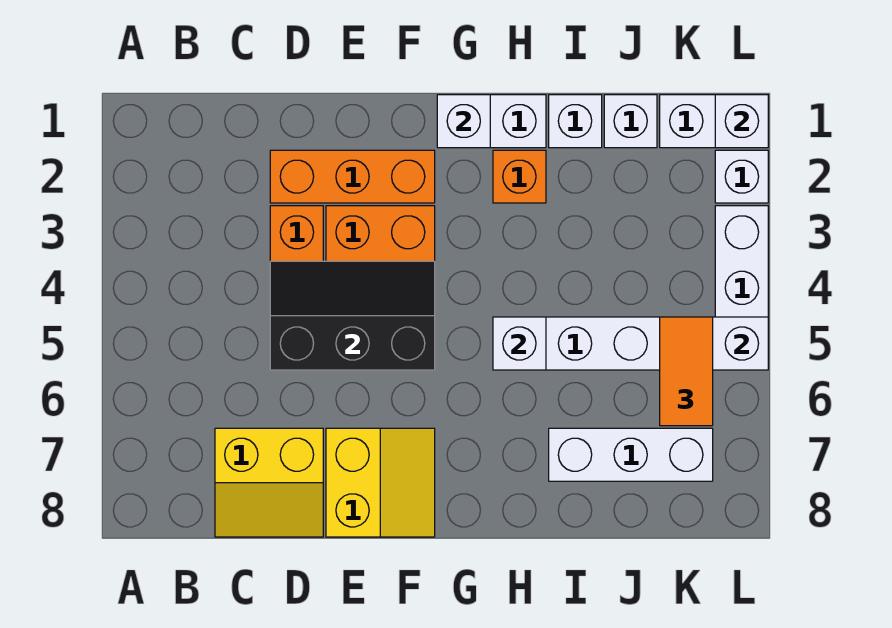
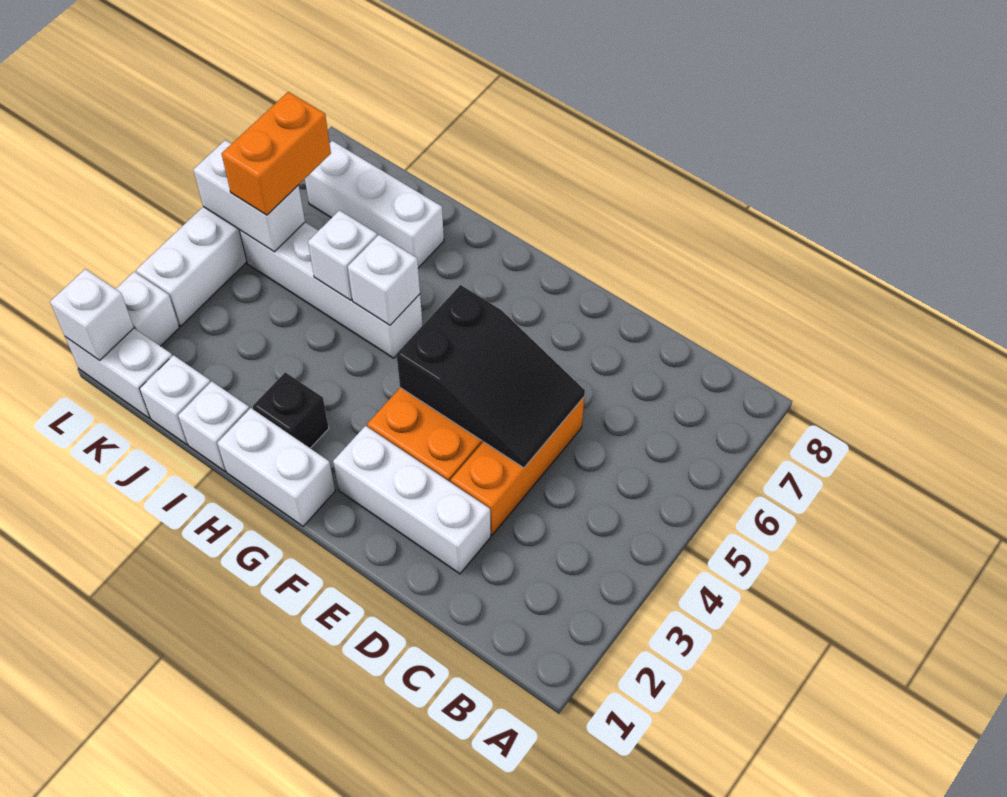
yellow 2x2 slope [215,428,323,537] -> none
orange 1x3 brick [270,150,435,203] -> white 1x3 brick [333,426,491,574]
black 2x3 slope [270,261,435,370] -> black 2x3 slope turned to [396,285,585,468]
yellow 2x2 slope [326,428,435,537] -> none
white 1x1 brick [437,95,490,148] -> white 1x1 brick moved to [308,210,377,300]
orange 1x1 brick [493,150,546,203] -> black 1x1 brick [253,372,329,448]
orange 1x2 tile [660,317,713,426] -> orange 1x2 brick [222,92,331,215]

